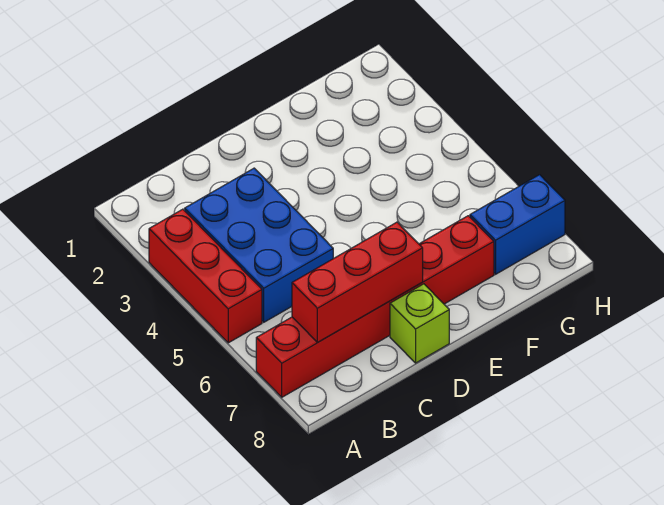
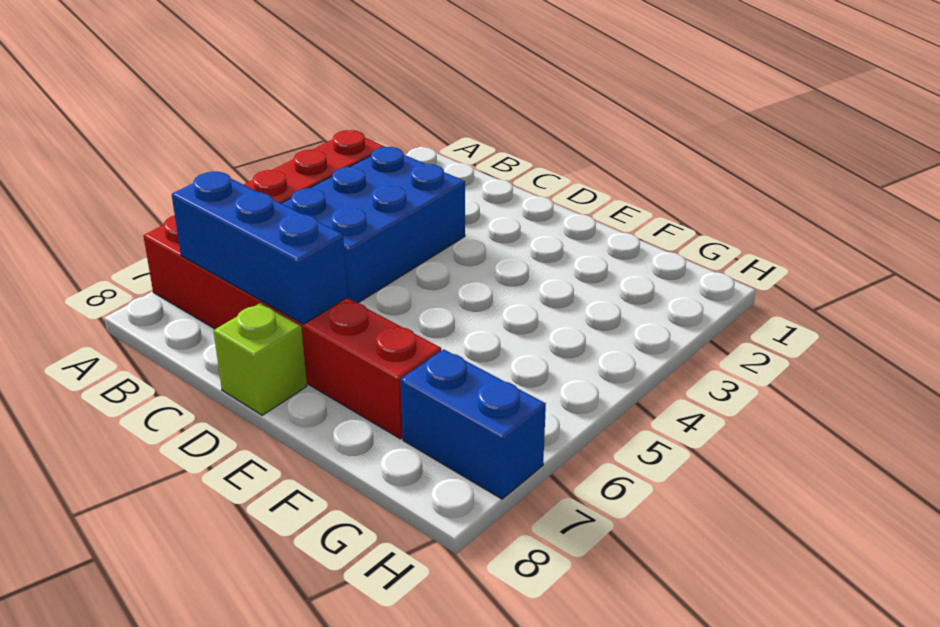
red 1x3 brick [292,222,423,342] -> blue 1x3 brick [172,172,347,324]

